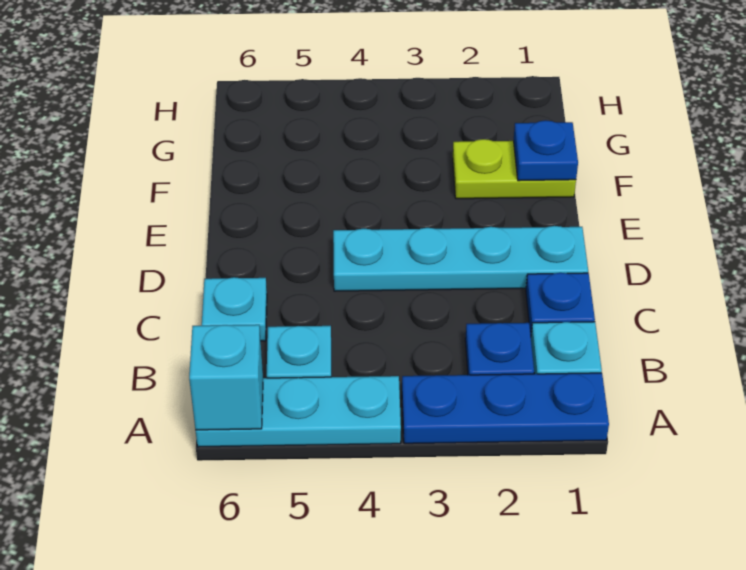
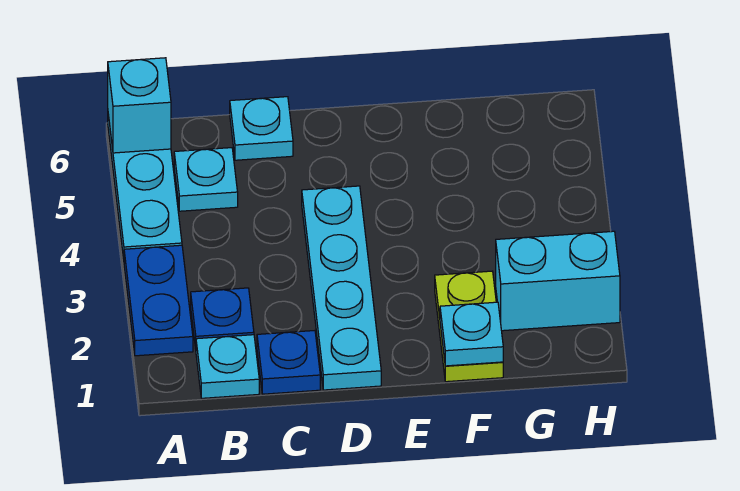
blue 1x3 plate [402,373,609,444] -> blue 1x2 plate [124,245,193,356]
blue 1x1 plate [514,120,578,181] -> cyan 1x1 plate [440,302,503,366]
none -> cyan 1x2 brick [496,231,620,331]

